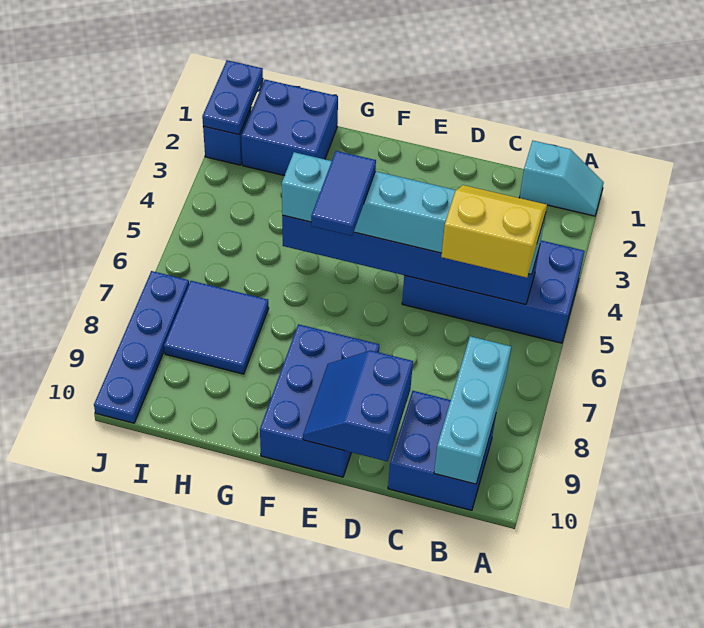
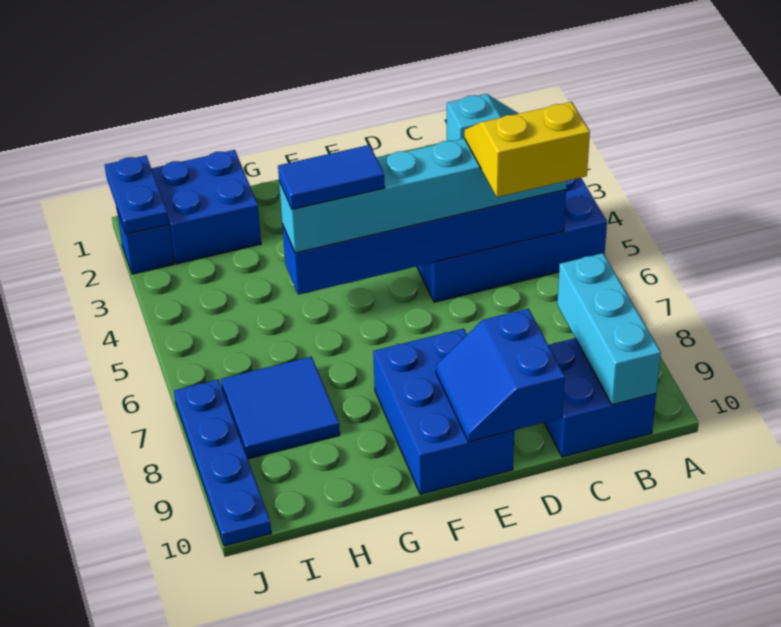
blue 1x2 tile [311,151,376,236] -> blue 1x2 tile turned to [278,145,385,209]

